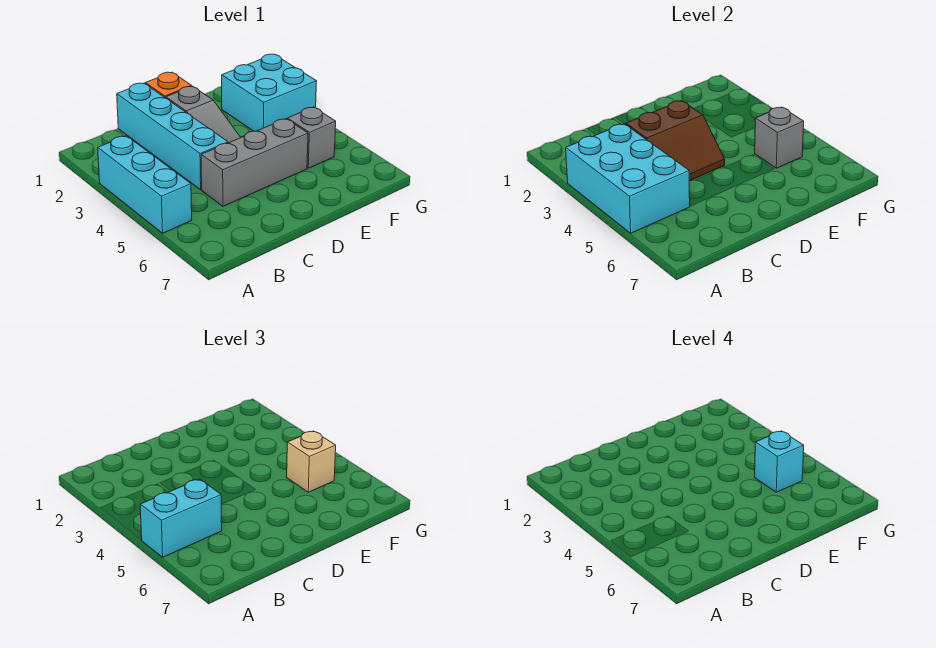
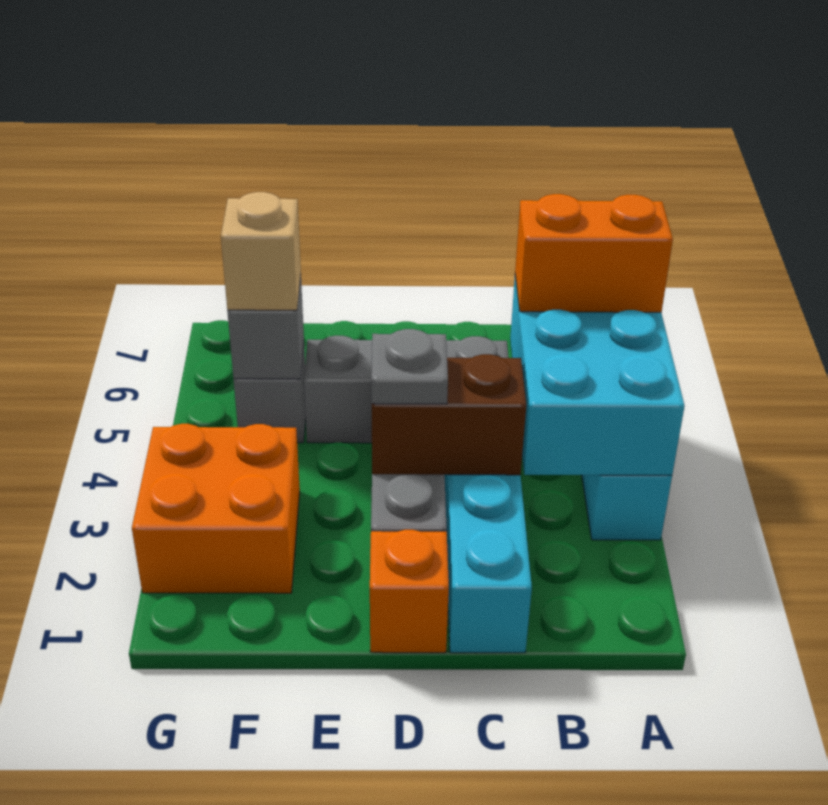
cyan 1x2 brick [140,479,222,557] -> orange 1x2 brick [515,194,673,312]
none -> grey 1x1 plate [371,329,448,404]
cyan 2x2 brick [222,54,317,131] -> orange 2x2 brick [132,424,300,593]
cyan 1x1 brick [755,431,804,492] -> none

